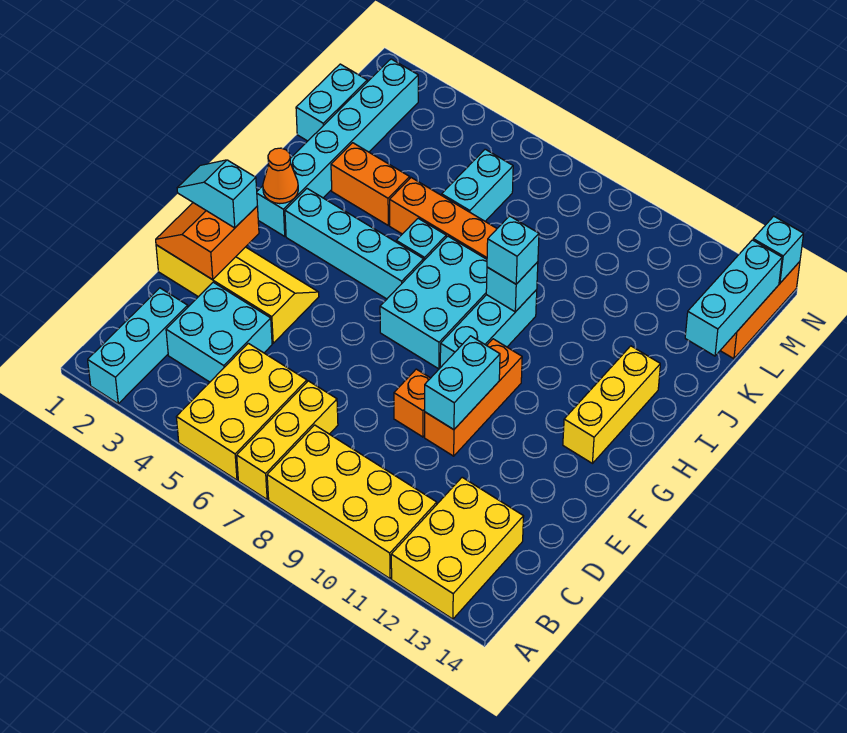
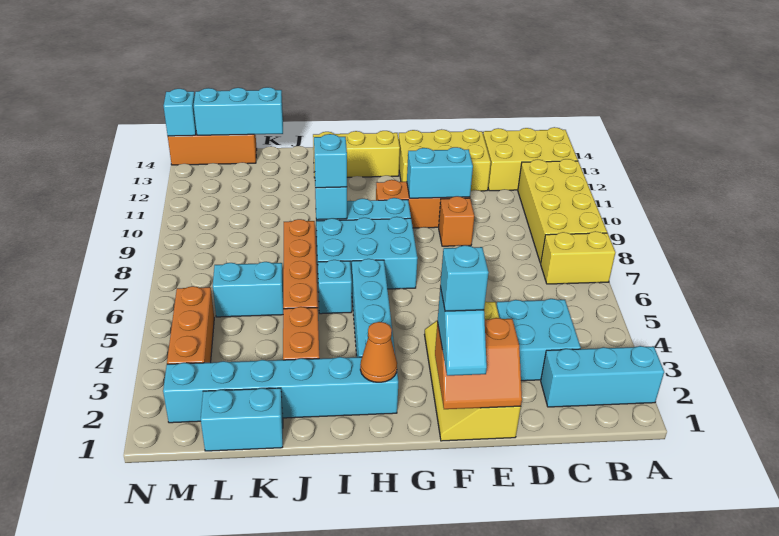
yellow 2x3 brick [176,343,307,480] -> yellow 2x3 brick moved to [399,129,491,191]
yellow 1x3 brick [237,381,338,499] -> yellow 1x2 brick [541,231,615,284]
none -> cyan 1x1 brick [440,245,489,311]
none -> orange 1x3 brick [167,286,214,364]

